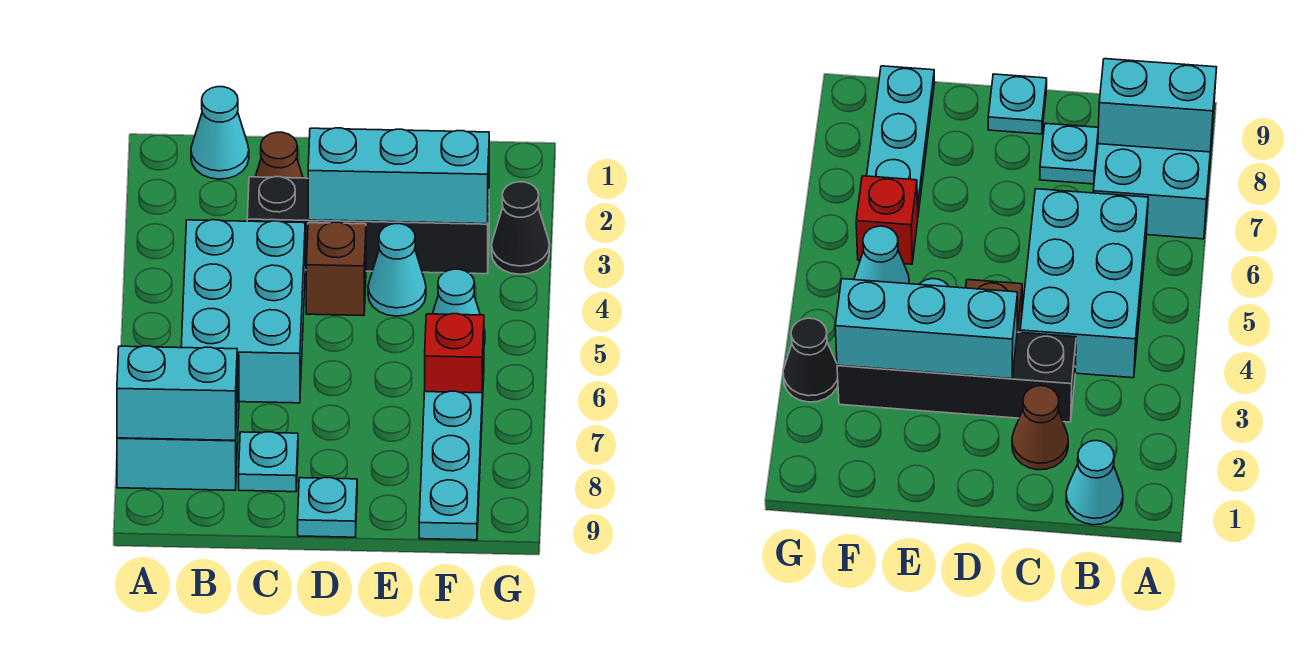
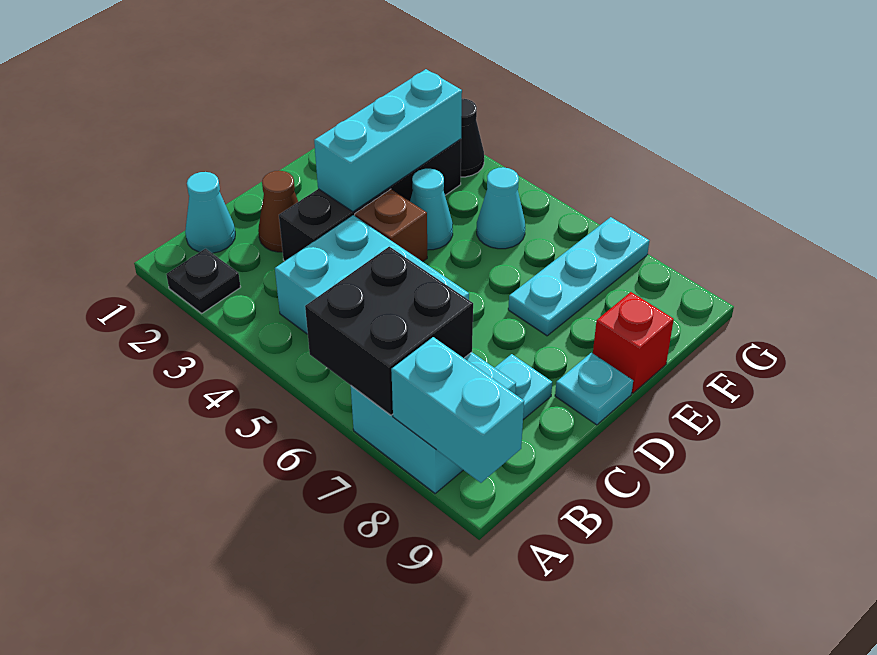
none -> black 1x1 plate [166,249,240,313]
none -> black 2x2 brick [305,246,473,415]
cyan 1x2 brick [117,346,237,440] -> cyan 1x2 brick turned to [391,337,524,483]
red 1x1 brick [425,314,484,406] -> red 1x1 brick moved to [593,292,674,393]
cyan 1x3 plate [419,391,482,540] -> cyan 1x3 plate turned to [508,217,649,336]

